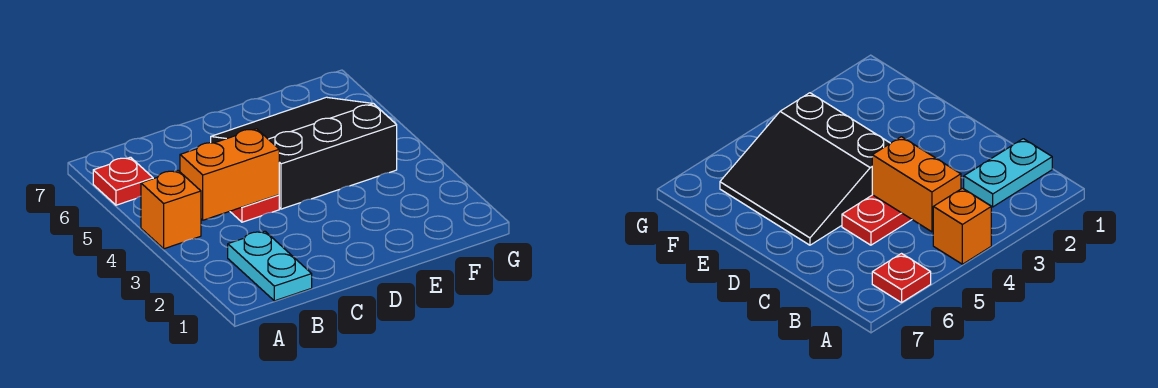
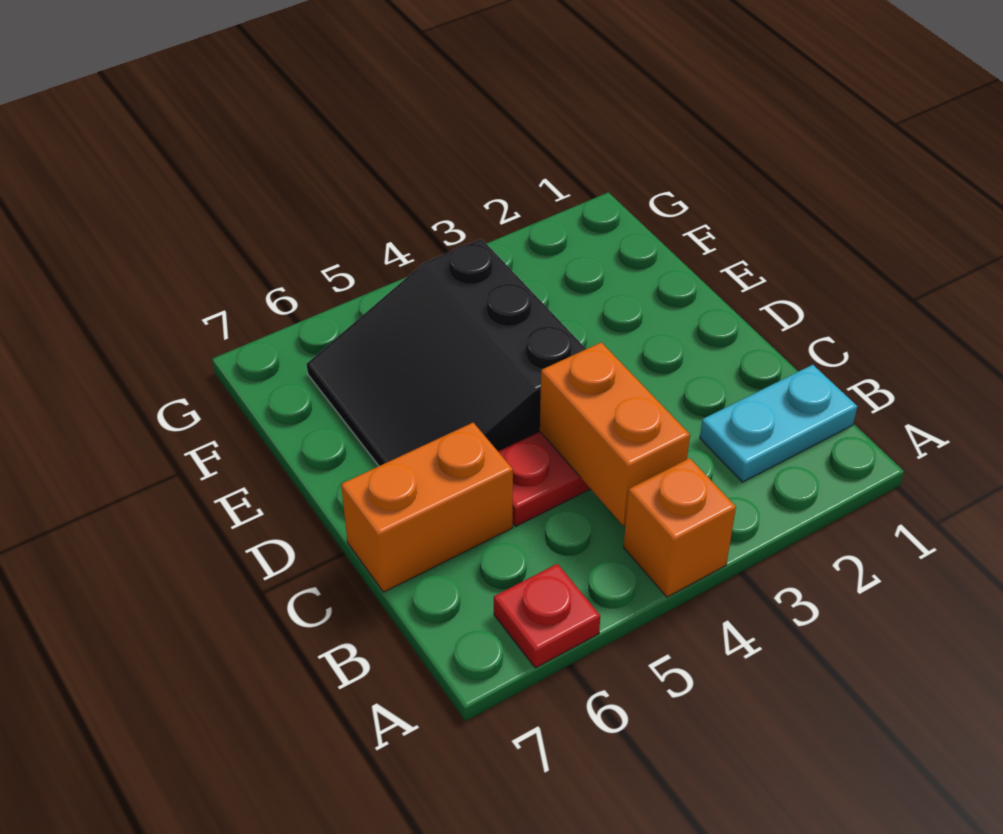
none -> orange 1x2 brick [341,423,513,592]

